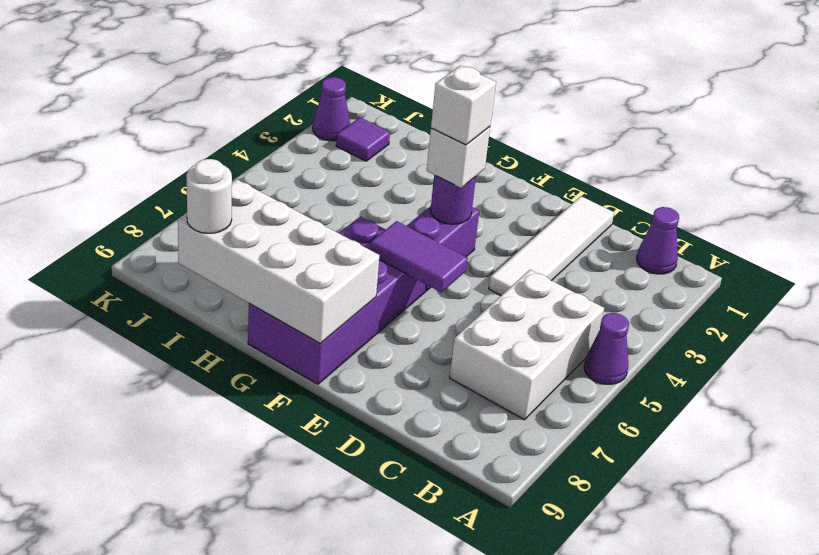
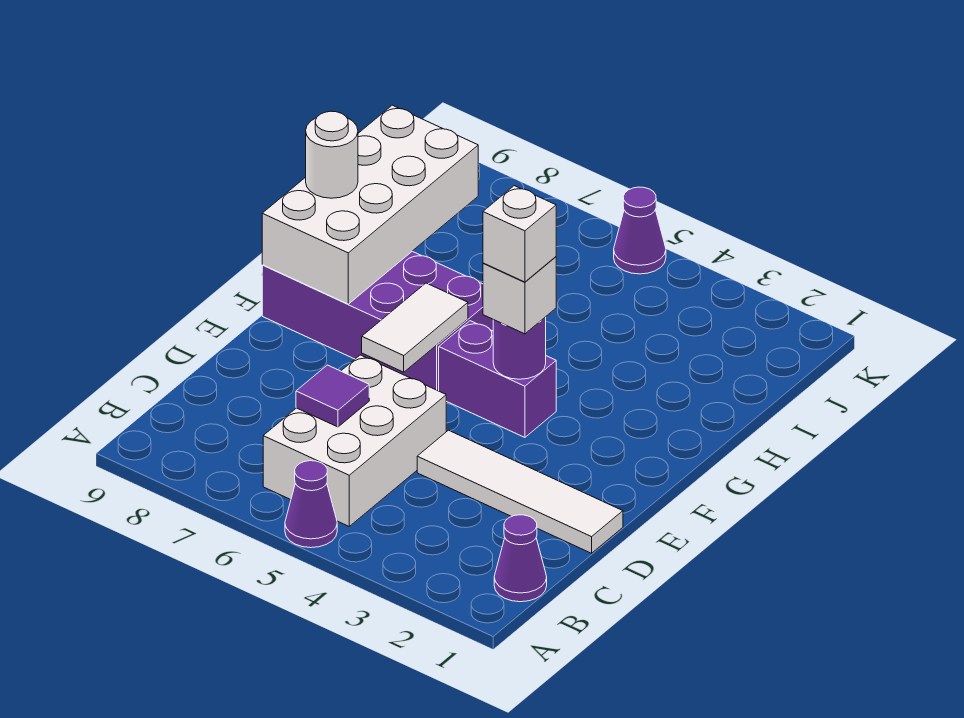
white 2x3 brick [450,270,604,420] -> white 2x3 brick turned to [263,355,446,526]
purple 1x2 tile [371,221,468,292] -> white 1x2 tile [362,283,468,372]
white 1x1 round brick [187,159,232,233] -> white 1x1 round brick moved to [306,111,358,198]
purple 1x1 tile [336,117,390,161] -> purple 1x1 tile moved to [296,365,369,427]
purple 1x1 cone [313,77,350,141] -> purple 1x1 cone moved to [614,187,666,274]

